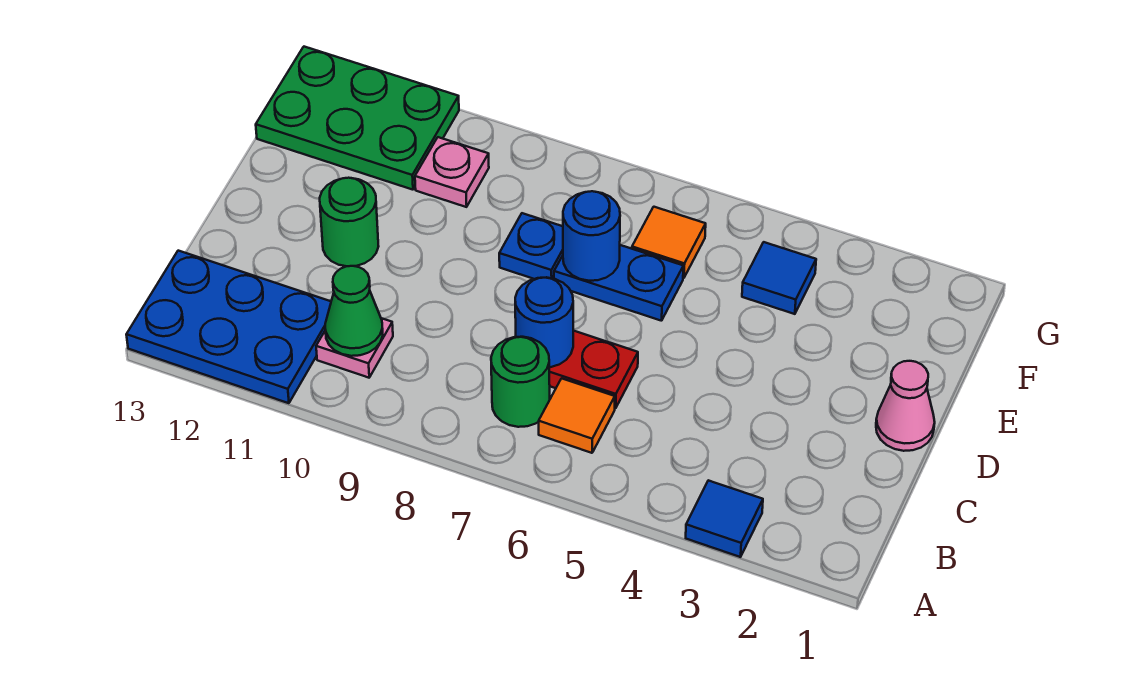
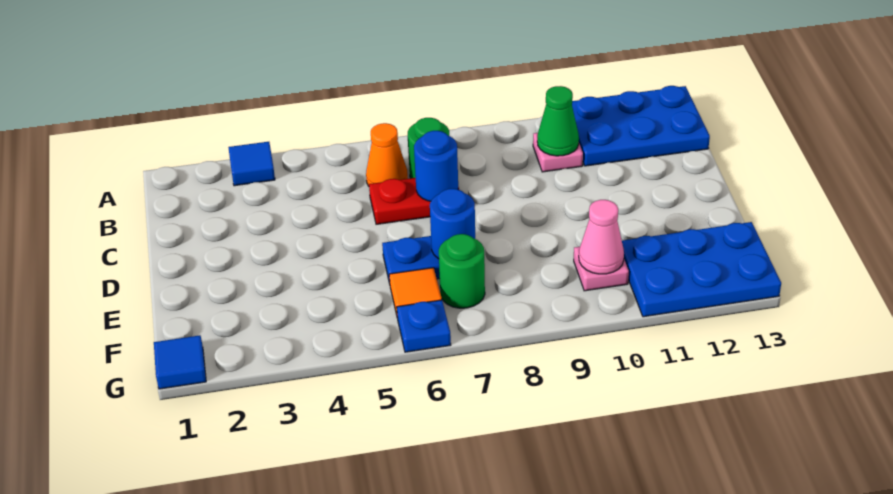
orange 1x1 tile [539,378,615,453] -> orange 1x1 cone [366,123,408,186]
pink 1x1 cone [876,361,935,451] -> pink 1x1 cone moved to [579,200,624,274]
green 1x1 round brick [320,178,379,266] -> green 1x1 round brick moved to [439,234,485,308]
blue 1x1 plate [499,213,563,279] -> blue 1x1 plate moved to [397,300,451,352]
blue 1x1 tile [742,242,816,314] -> blue 1x1 tile moved to [154,335,206,389]
green 2x3 plate [256,47,459,190] -> blue 2x3 plate [622,222,781,317]

